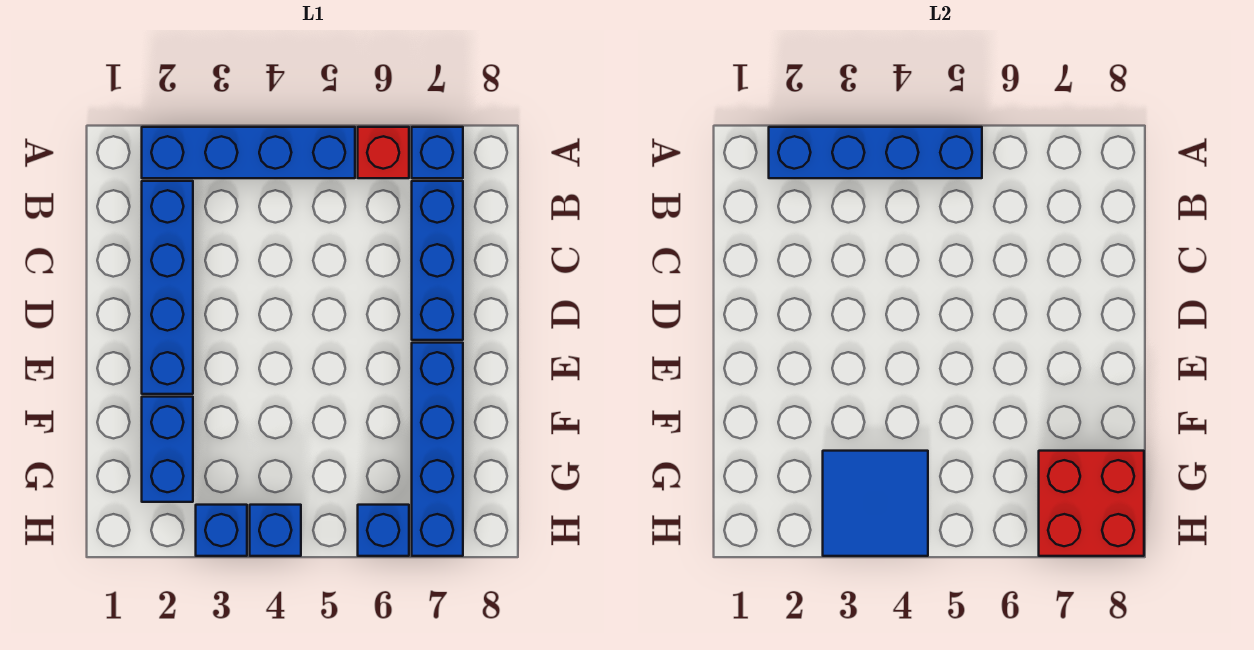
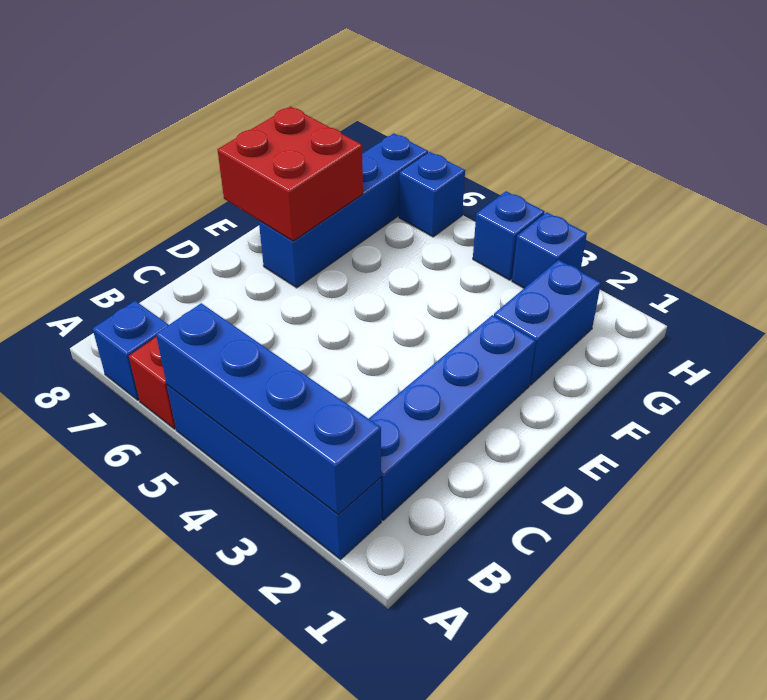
blue 1x3 brick [412,181,463,340] -> none
blue 2x2 tile [823,451,928,556] -> none
red 2x2 brick [1039,451,1144,556] -> red 2x2 brick moved to [217,107,363,241]

